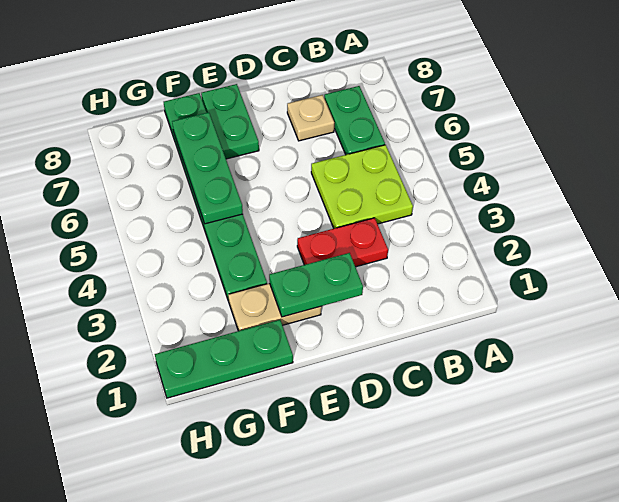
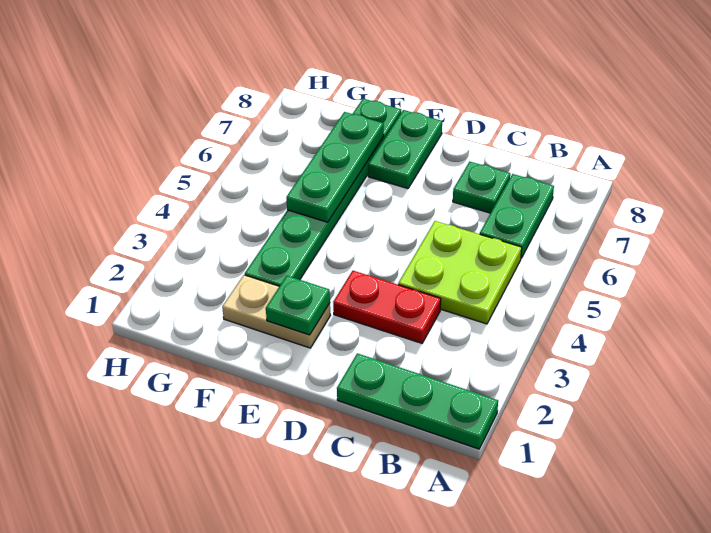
tan 1x1 plate [287,95,334,141] -> green 1x1 plate [453,162,510,213]
green 1x2 plate [269,253,363,317] -> green 1x1 plate [266,276,330,335]
green 1x3 plate [155,320,293,398] -> green 1x3 plate moved to [337,353,498,449]

